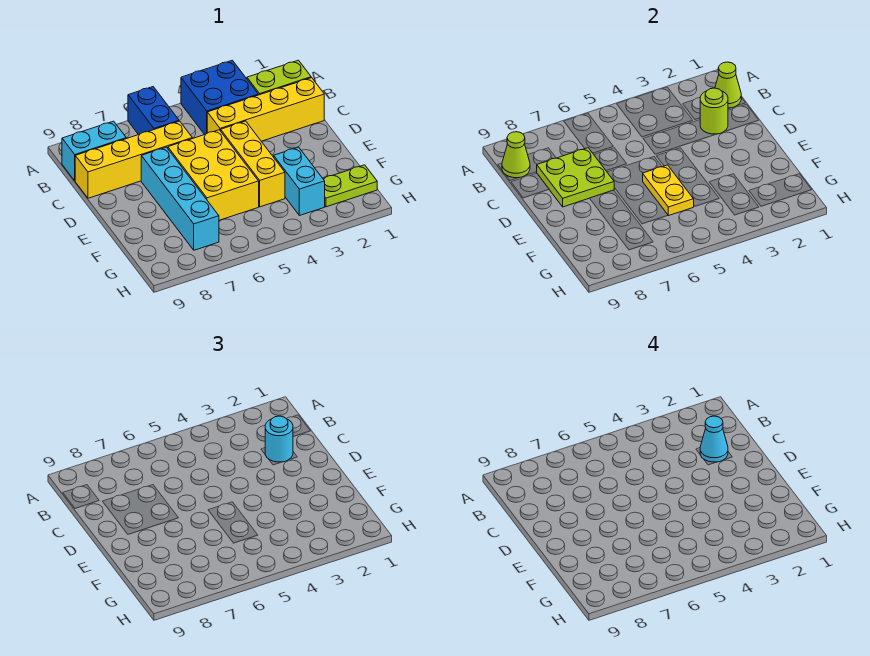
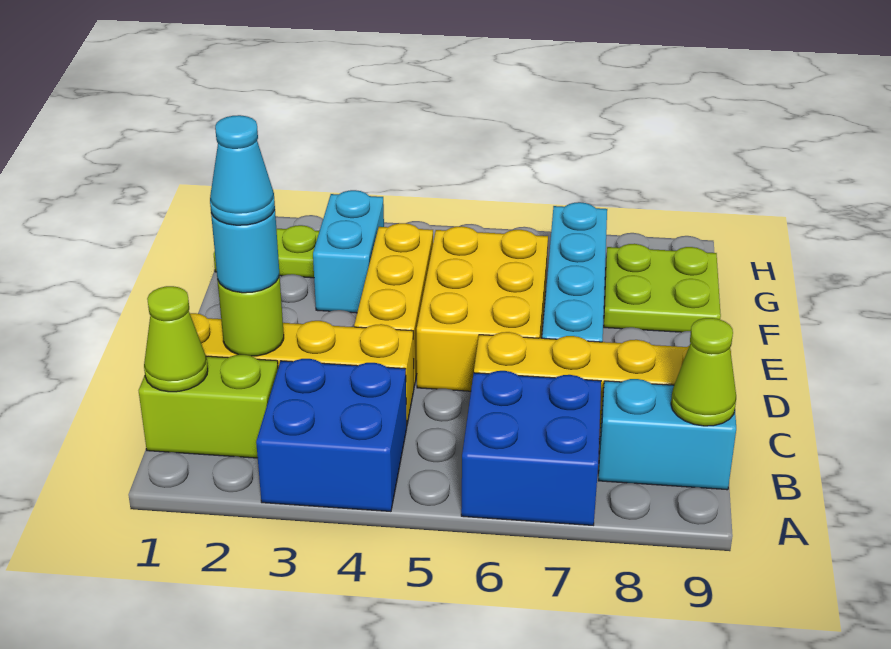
blue 1x2 brick [128,87,179,135] -> blue 2x2 brick [461,371,601,525]
lime 2x2 plate [537,148,614,207] -> lime 2x2 plate moved to [604,244,721,332]
yellow 1x2 plate [643,165,694,216] -> none

